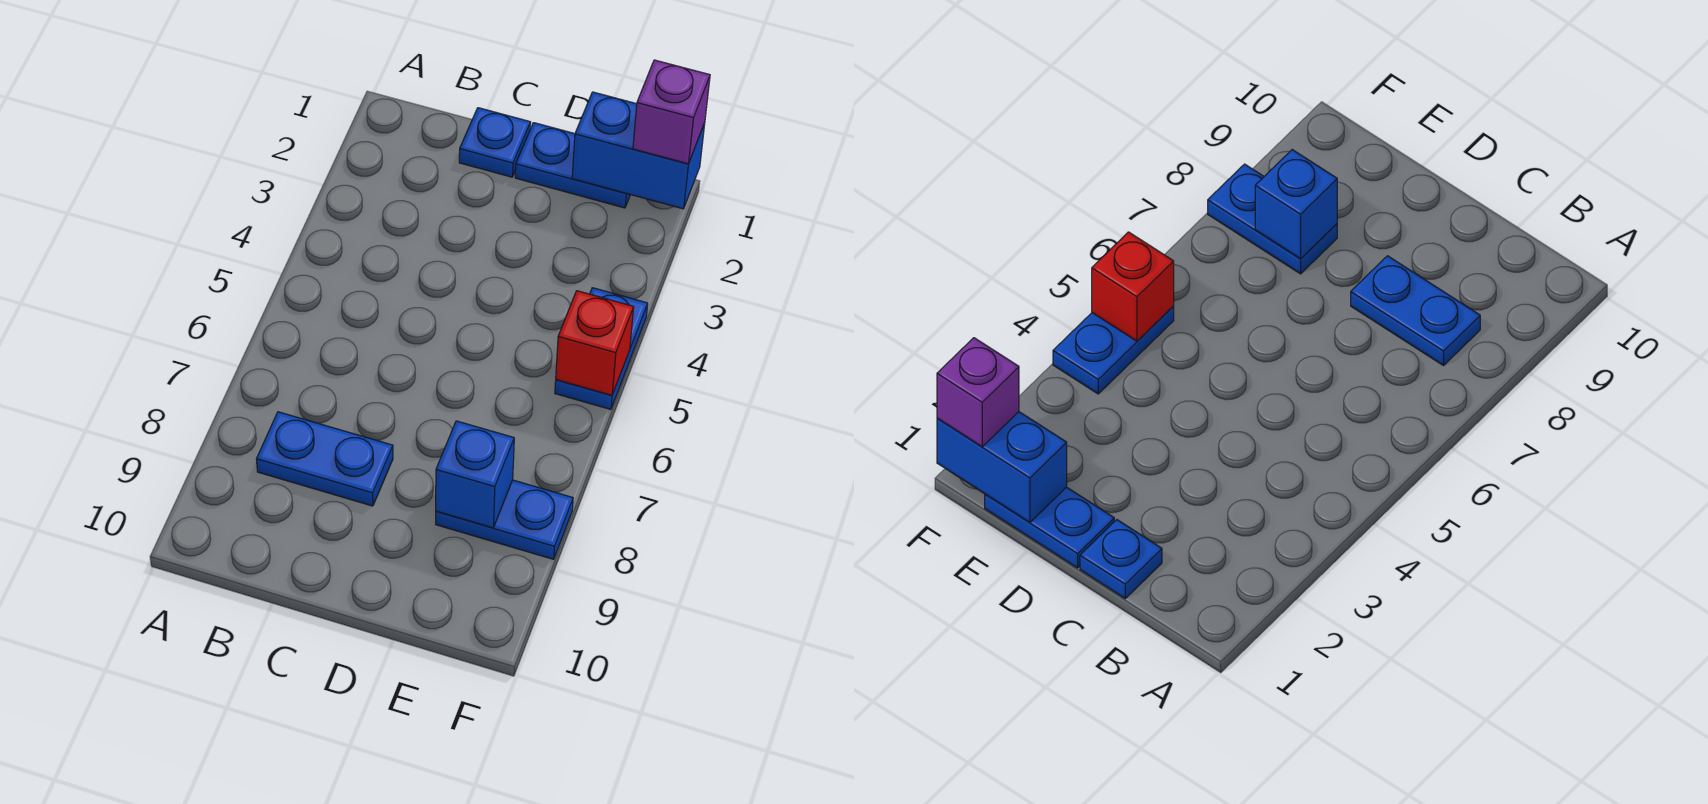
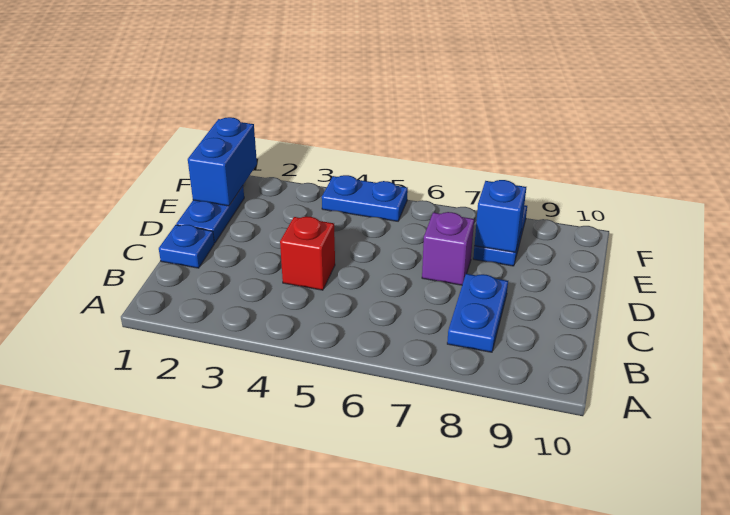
purple 1x1 brick [633,60,710,164] -> purple 1x1 brick moved to [422,212,474,285]
red 1x1 brick [556,291,634,395] -> red 1x1 brick moved to [280,217,335,290]

